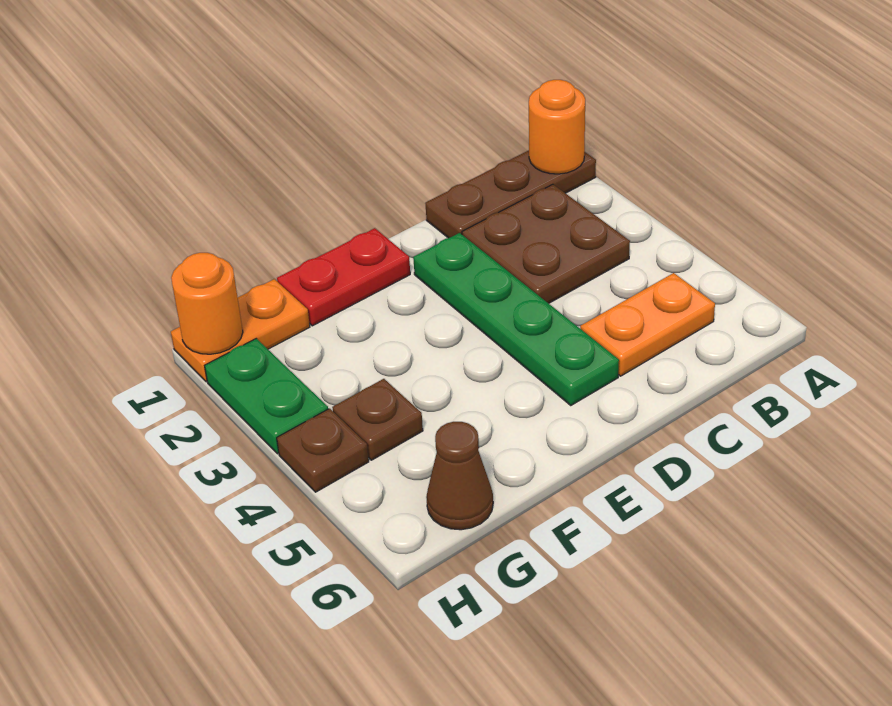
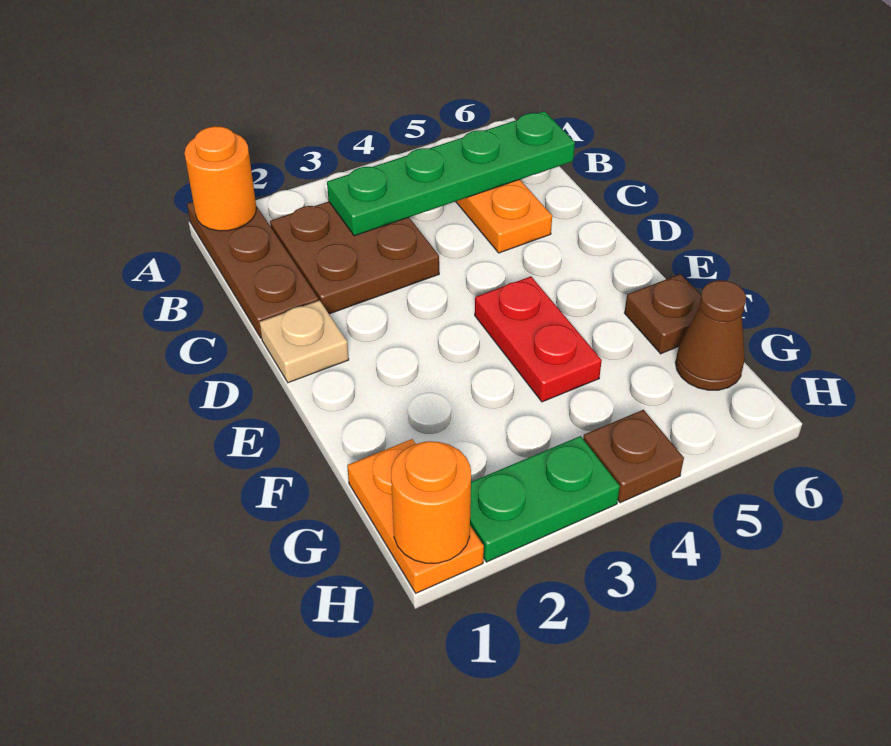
none -> tan 1x1 plate [259,300,349,383]
green 1x4 plate [413,233,619,405] -> green 1x4 plate moved to [327,111,575,236]
red 1x2 plate [277,228,410,326] -> red 1x2 plate moved to [475,276,602,402]
brown 1x1 plate [332,379,423,460] -> brown 1x1 plate moved to [625,274,701,354]

